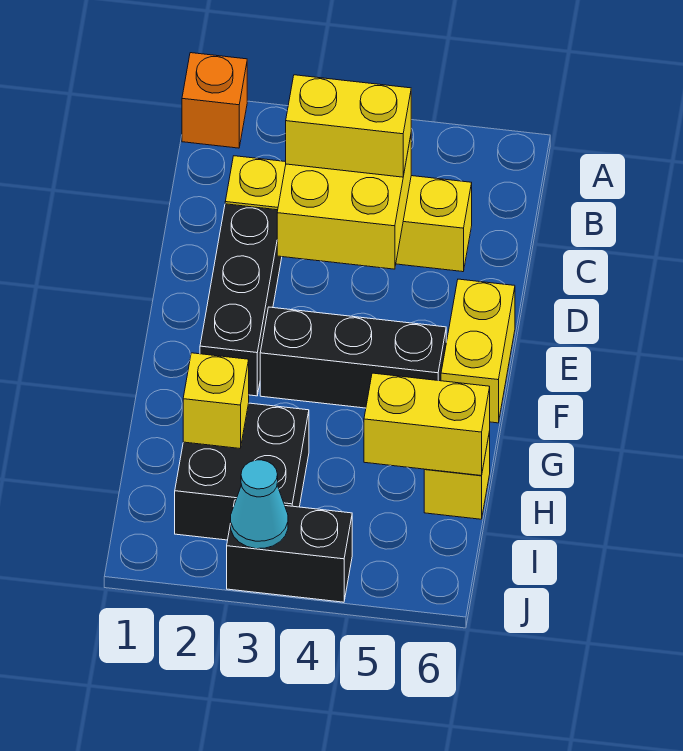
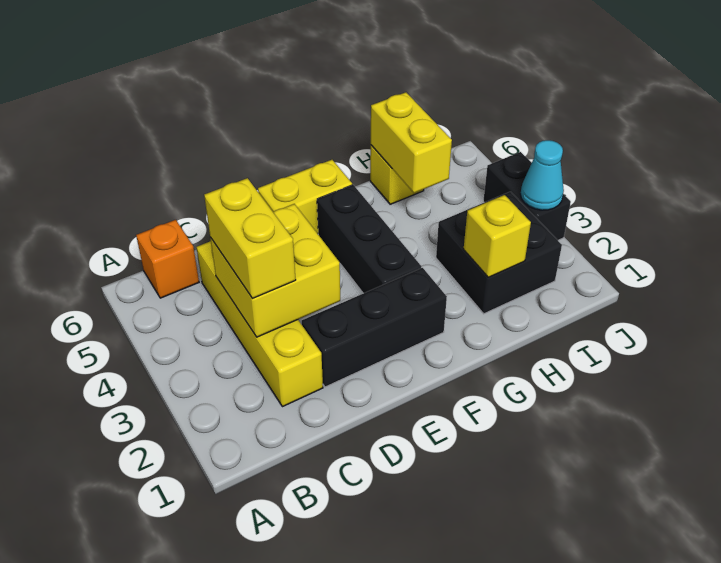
orange 1x1 brick [182,53,247,148] -> orange 1x1 brick moved to [136,220,199,298]

